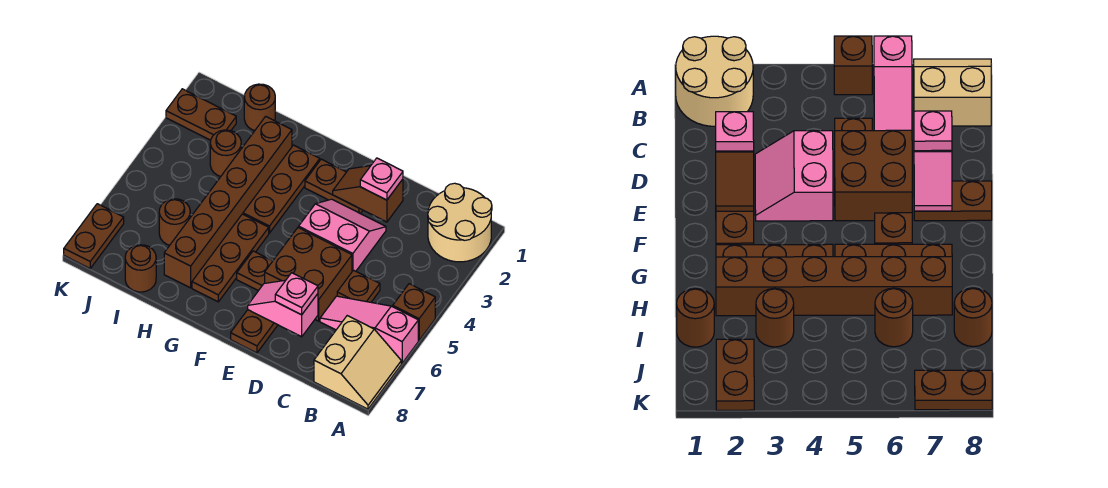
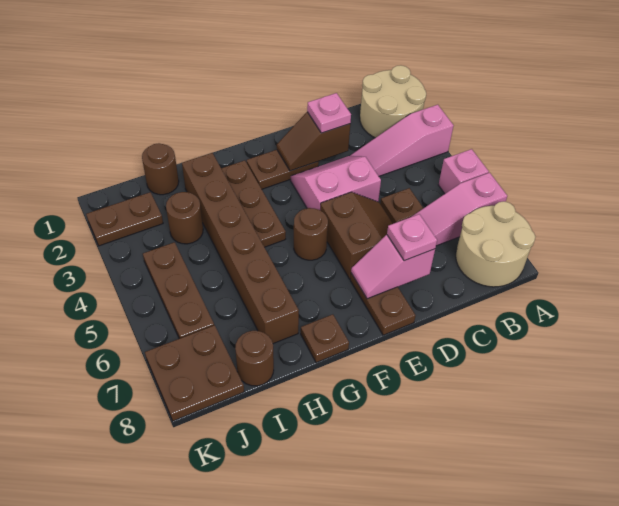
none -> pink 1x3 slope [350,105,454,176]
brown 1x1 brick [393,284,435,340] -> pink 1x1 brick [439,149,489,194]
tan 2x2 slope [314,316,401,409] -> tan 2x2 round brick [456,201,535,287]
brown 2x2 brick [265,227,352,321] -> brown 2x2 slope [320,192,393,279]
brown 1x1 plate [237,251,272,291] -> brown 1x1 plate moved to [301,314,349,363]
brown 1x3 plate [192,214,269,302] -> brown 1x3 plate moved to [143,242,214,339]
brown 1x1 round brick [159,199,190,245] -> brown 1x1 round brick moved to [294,208,328,260]
brown 1x2 plate [64,204,124,268] -> brown 2x2 plate [145,325,244,421]

